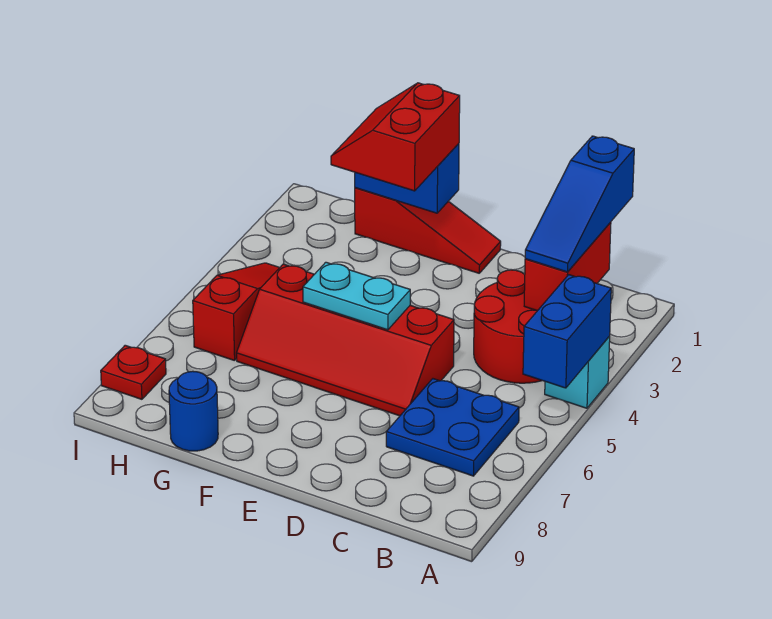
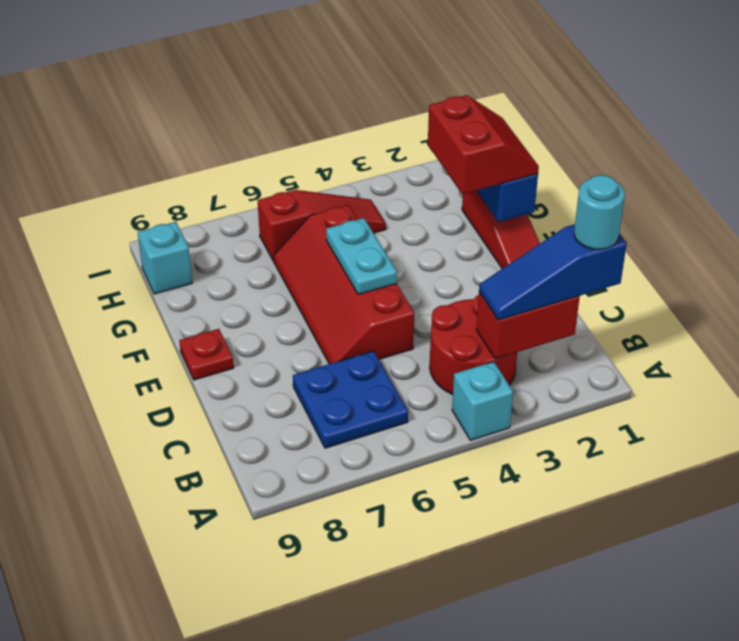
blue 1x2 brick [523,275,611,388] -> none
none -> cyan 1x1 round brick [574,175,625,250]
red 2x2 slope [331,83,460,191] -> red 2x2 slope turned to [428,95,539,194]
blue 1x1 round brick [169,371,218,451] -> none
none -> cyan 1x1 brick [138,222,192,294]
red 1x1 plate [101,345,166,399] -> red 1x1 plate moved to [179,329,234,380]

